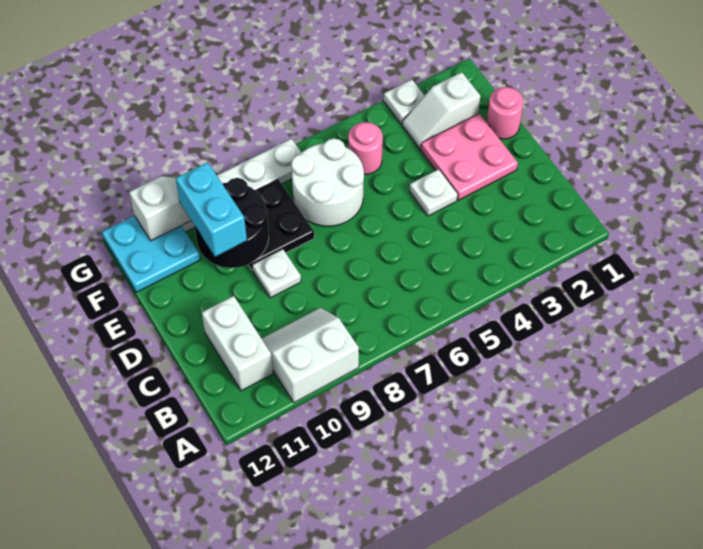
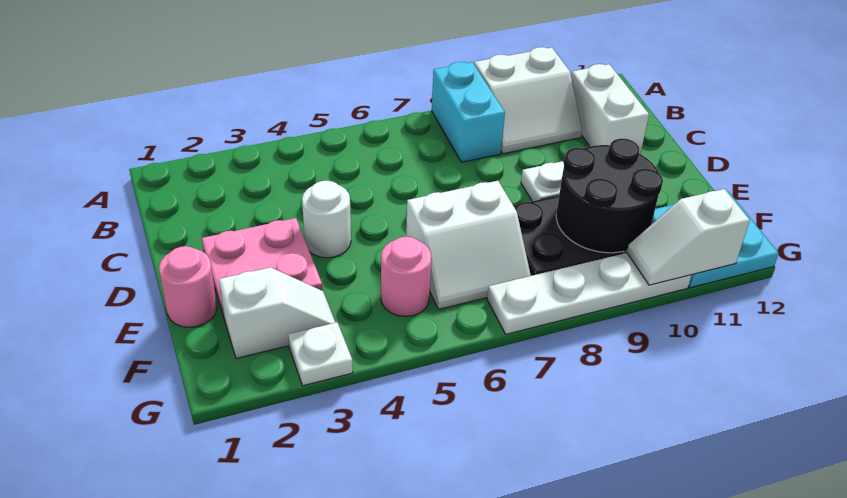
white 1x1 plate [410,169,458,216] -> white 1x1 round brick [302,181,351,258]
white 2x2 round brick [291,138,364,226] -> white 2x2 slope [406,181,531,309]
cyan 1x2 brick [176,162,247,257] -> cyan 1x2 brick moved to [432,62,505,162]

